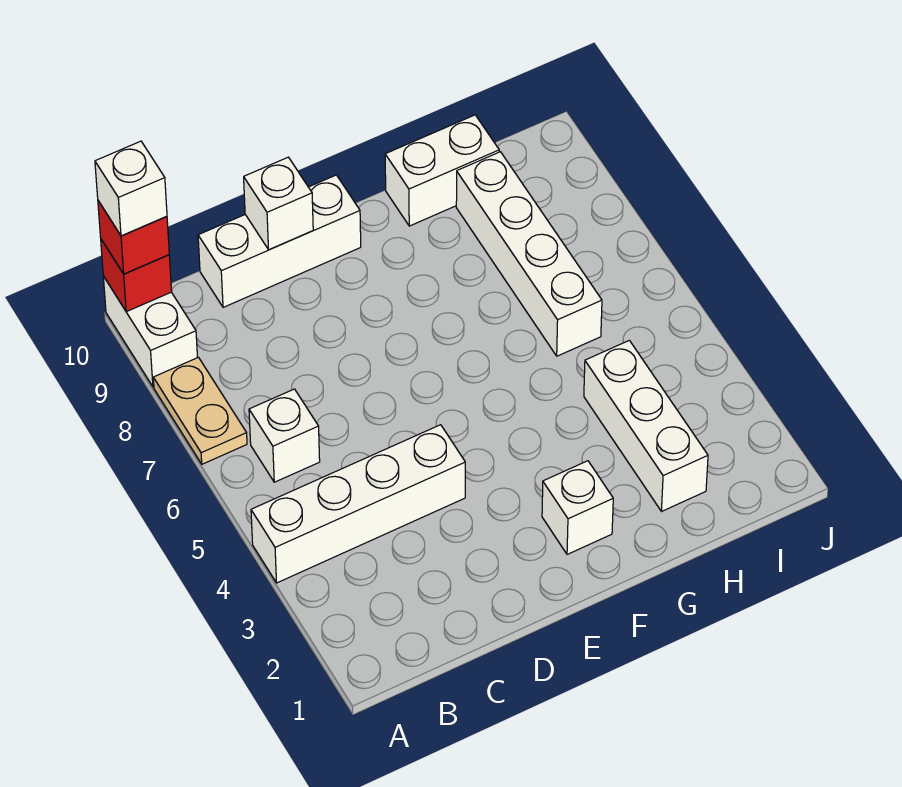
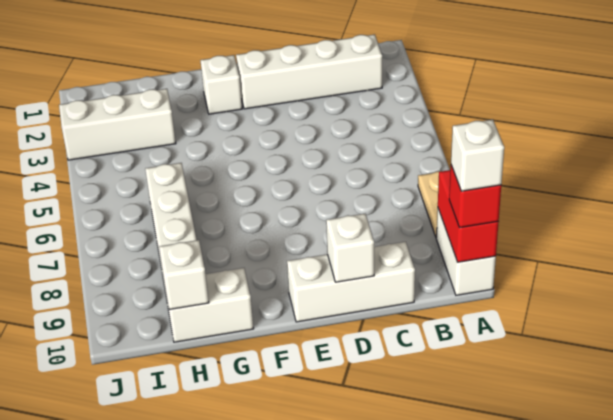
white 1x4 brick [251,425,465,583] -> white 1x4 brick moved to [236,34,382,109]
red 1x1 brick [101,239,172,312] -> red 1x2 brick [438,170,499,262]
white 1x1 brick [249,389,320,482] -> white 1x1 brick moved to [159,240,209,310]
white 1x3 brick [584,340,708,512] -> white 1x3 brick turned to [59,89,176,160]

